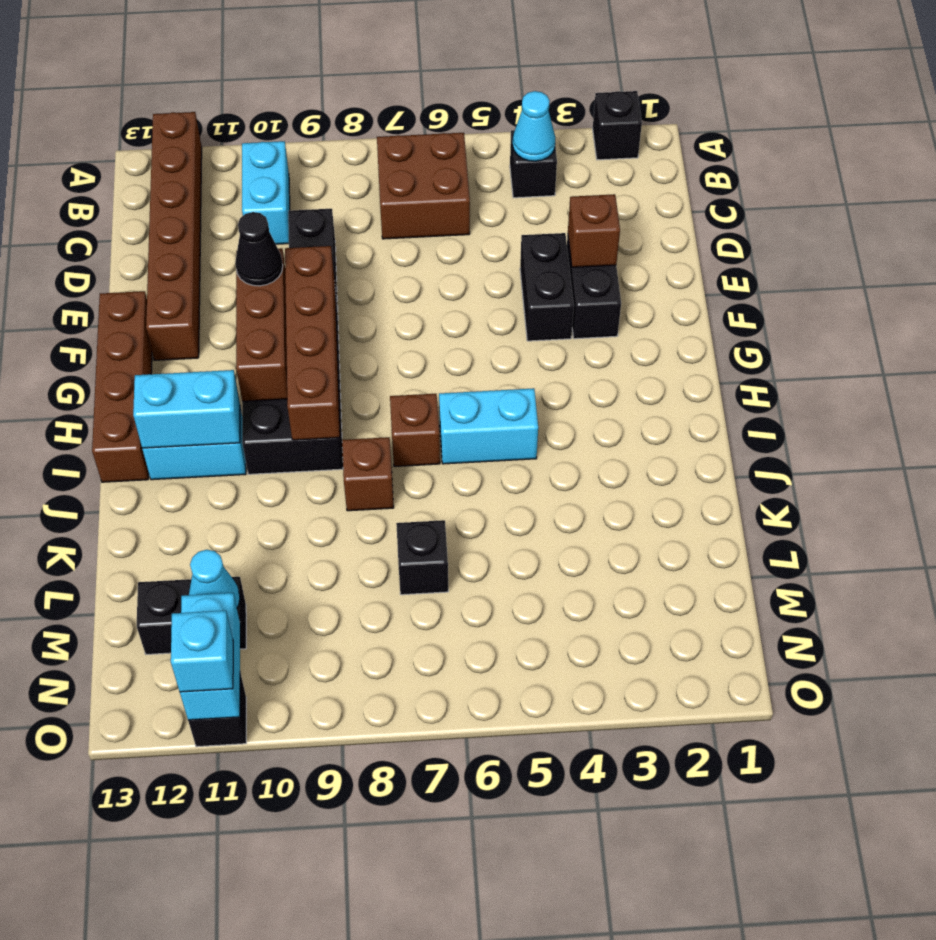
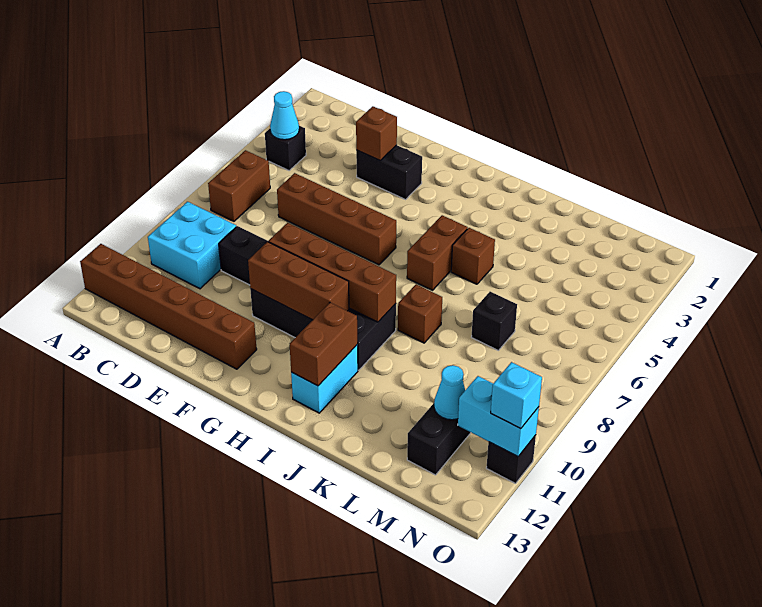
black 1x1 brick [593,91,642,160] -> none
brown 2x2 brick [377,133,470,239] -> brown 1x2 brick [208,150,270,221]
cyan 1x2 brick [242,141,290,244] -> cyan 2x2 brick [148,202,236,289]
black 1x2 brick [520,233,574,341] -> none
black 1x1 cone [235,212,283,286] -> none
brown 1x4 brick [92,291,152,482] -> brown 1x4 brick moved to [277,173,396,265]
cyan 1x2 brick [439,388,538,464] -> brown 1x2 brick [407,215,468,290]
brown 1x1 brick [390,394,440,467] -> brown 1x1 brick moved to [451,228,495,284]
cyan 1x2 brick [133,370,240,448] -> brown 1x2 brick [290,303,358,386]

